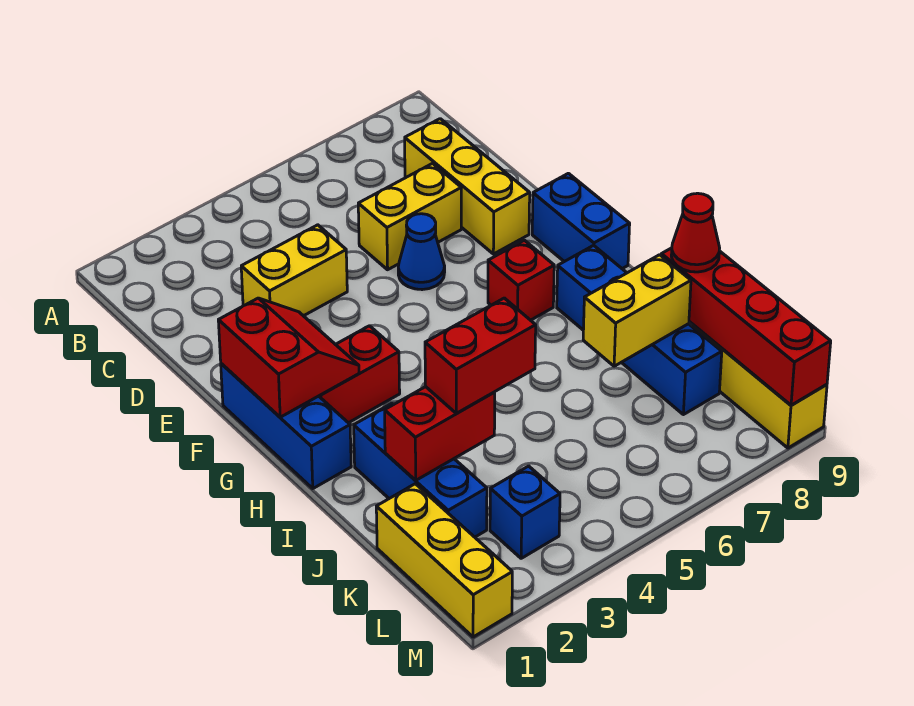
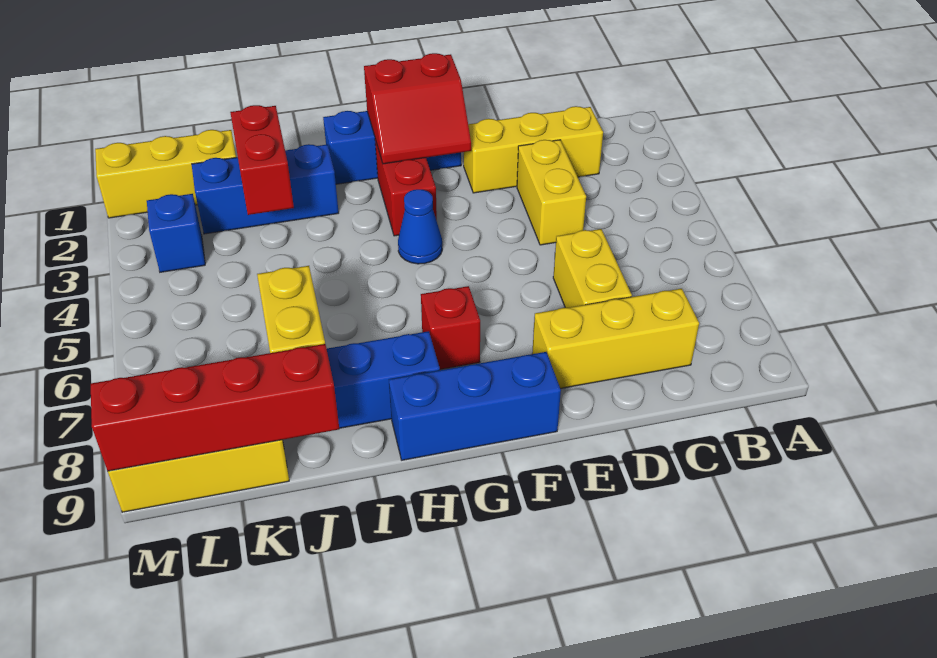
none -> yellow 1x3 brick [464,106,603,193]
blue 1x1 cone [398,214,445,290] -> blue 1x1 cone moved to [398,189,442,264]
blue 1x2 brick [532,173,630,269] -> blue 1x3 brick [389,352,561,460]
red 1x2 brick [425,298,536,413] -> none
red 1x1 cone [671,193,720,272] -> none

